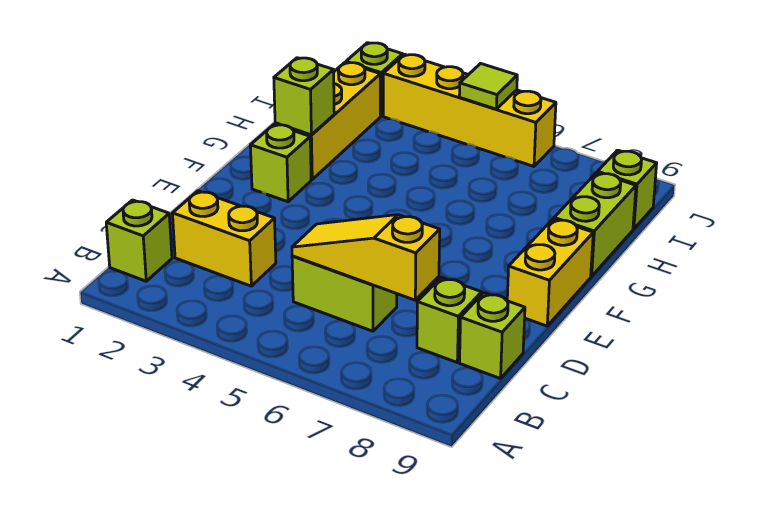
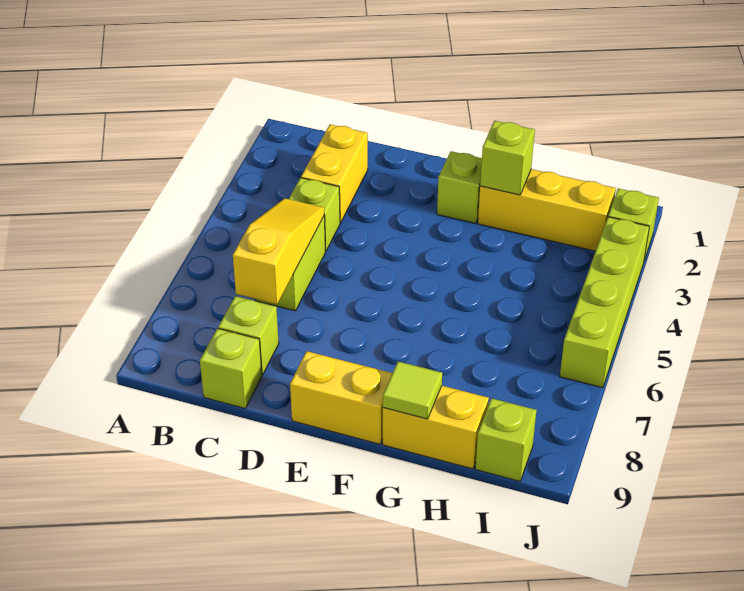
lime 1x1 brick [106,200,172,281] -> lime 1x1 brick moved to [289,178,340,251]
lime 1x2 brick [554,173,636,276] -> yellow 1x2 brick [383,386,489,469]
yellow 1x4 brick [383,54,556,166] -> lime 1x4 brick [560,217,649,388]
lime 1x1 tile [459,64,517,109] -> lime 1x1 tile moved to [383,361,442,419]

